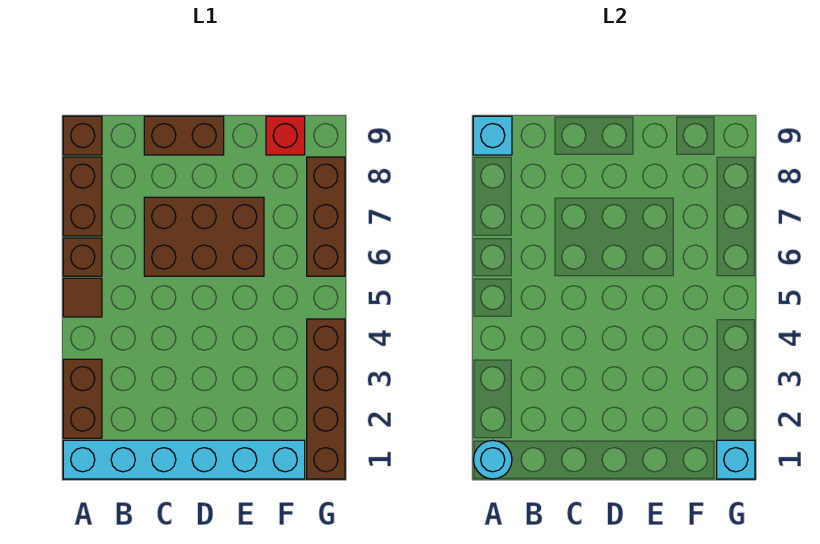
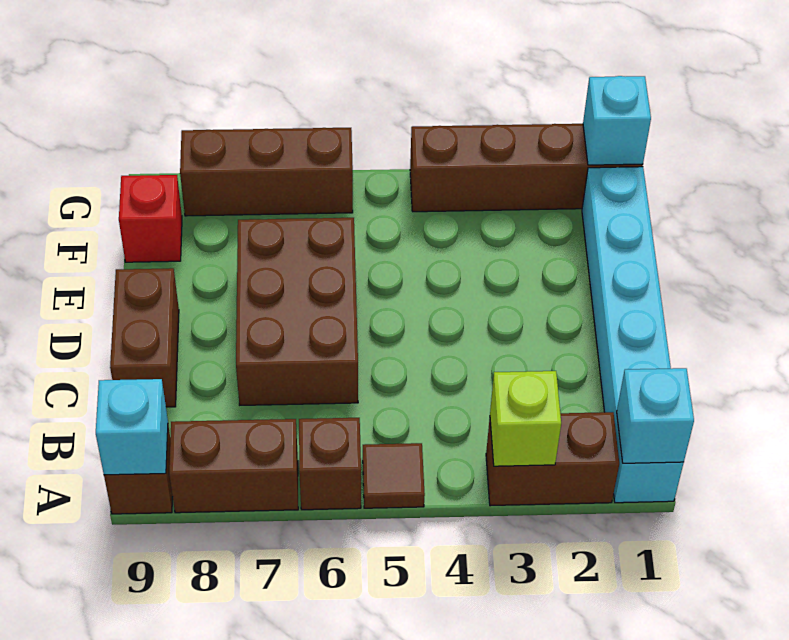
cyan 1x1 round brick [473,440,512,479] -> cyan 1x1 brick [617,368,694,463]
none -> lime 1x1 brick [490,371,561,466]

